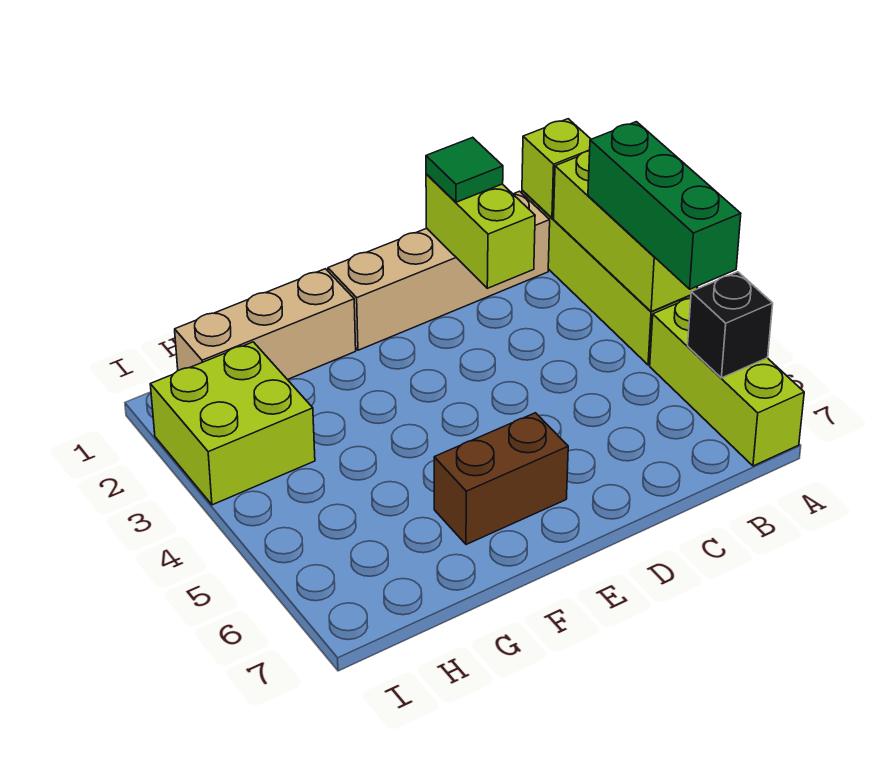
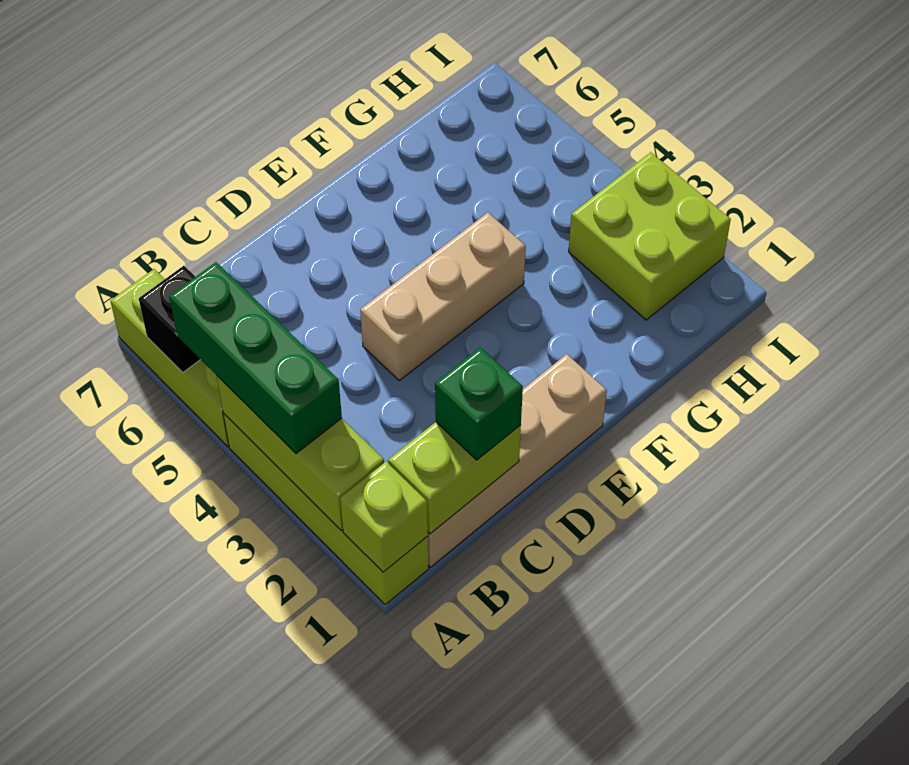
lime 1x2 brick [426,174,535,288] -> lime 1x2 brick turned to [388,422,521,534]
green 1x1 tile [426,137,503,202] -> green 1x1 brick [435,347,523,460]
brown 1x2 brick [434,413,568,545] -> none
tan 1x3 brick [175,269,356,380] -> tan 1x3 brick moved to [360,213,526,381]

